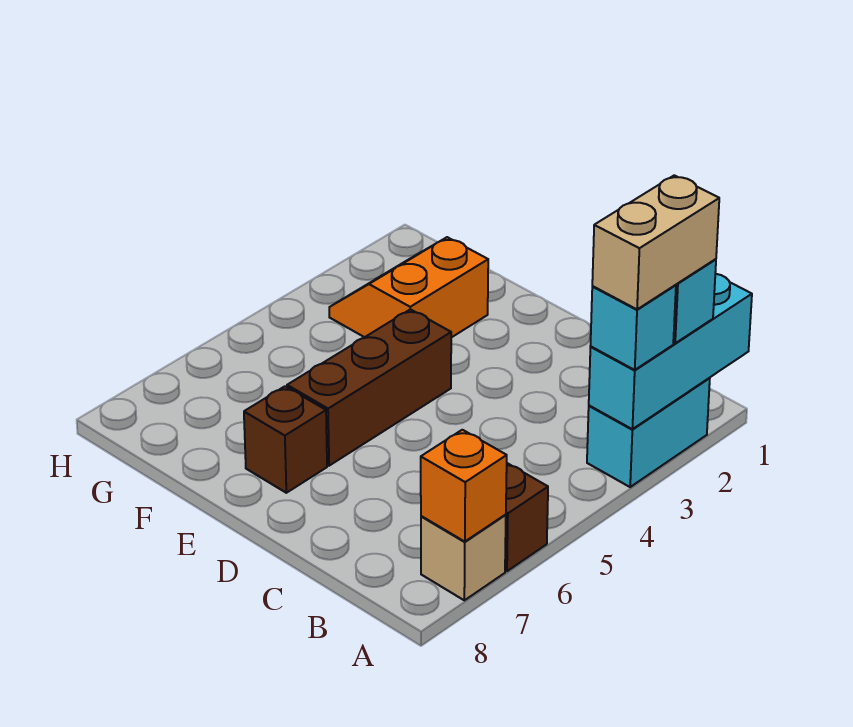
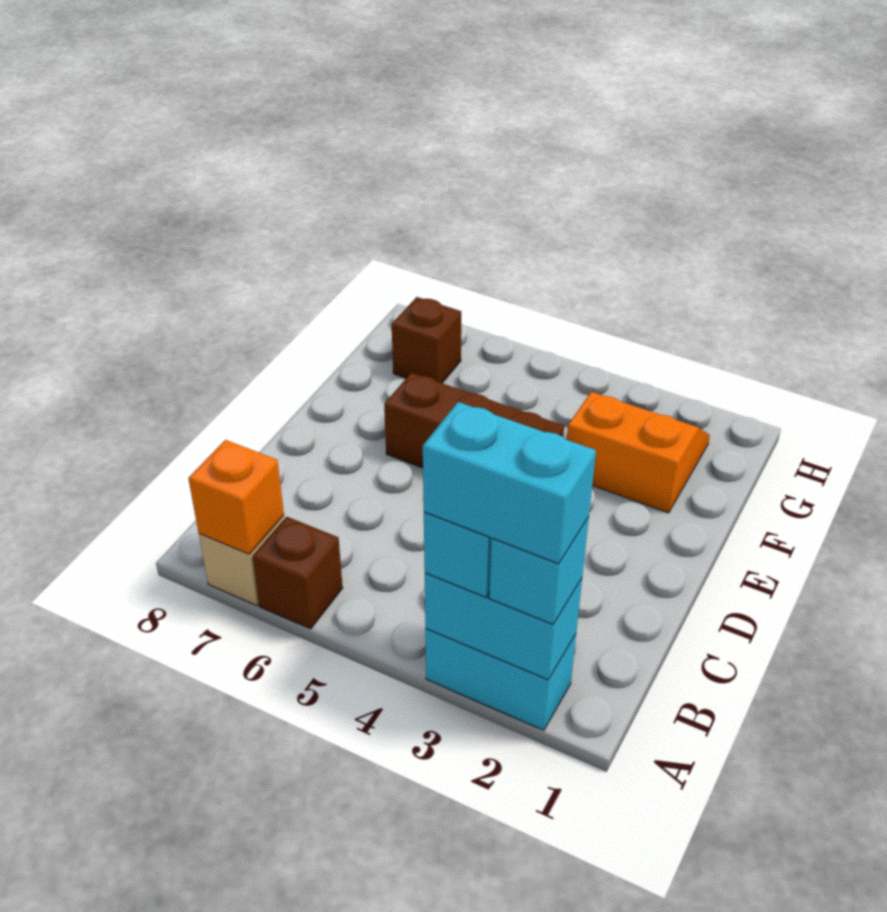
cyan 1x3 brick [589,274,752,429] -> cyan 1x2 brick [425,573,582,680]
tan 1x2 brick [592,175,719,309] -> cyan 1x2 brick [423,402,596,564]
brown 1x1 brick [244,386,327,493] -> brown 1x1 brick moved to [392,297,461,383]

